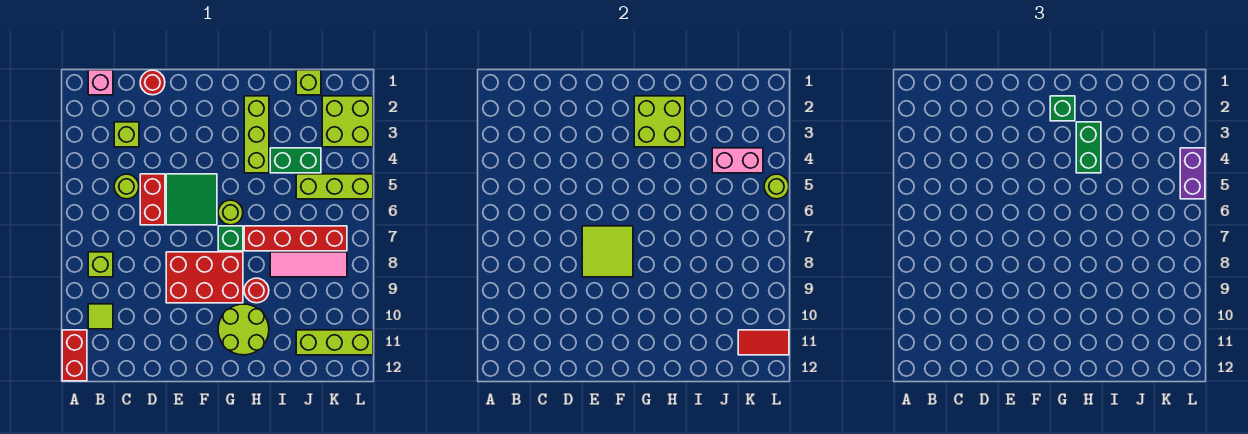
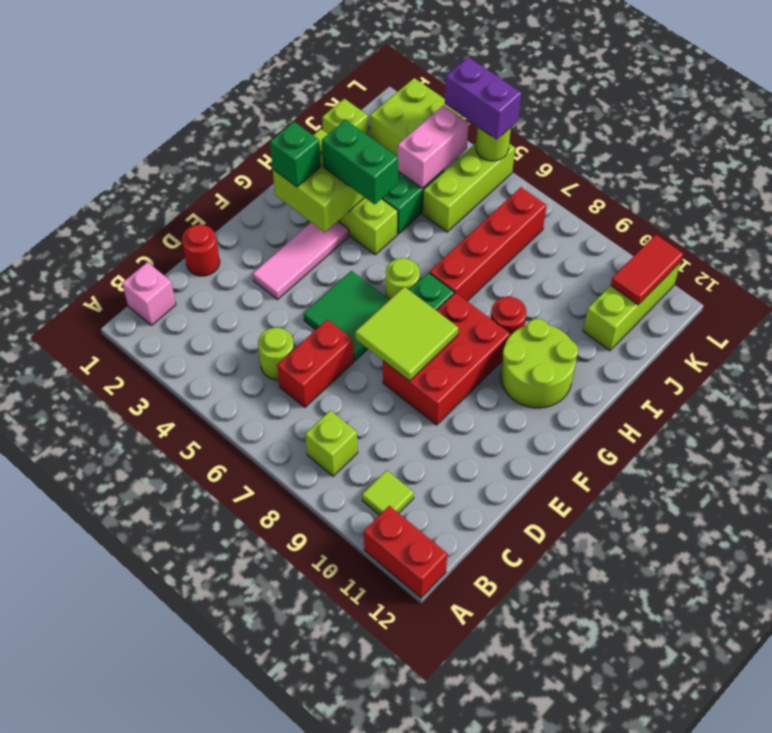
lime 1x1 brick [114,122,139,147] -> none
red 1x2 brick [140,174,165,225] -> red 1x2 brick turned to [277,320,354,407]
pink 1x3 tile [270,252,347,277] -> pink 1x3 tile moved to [253,221,349,300]

